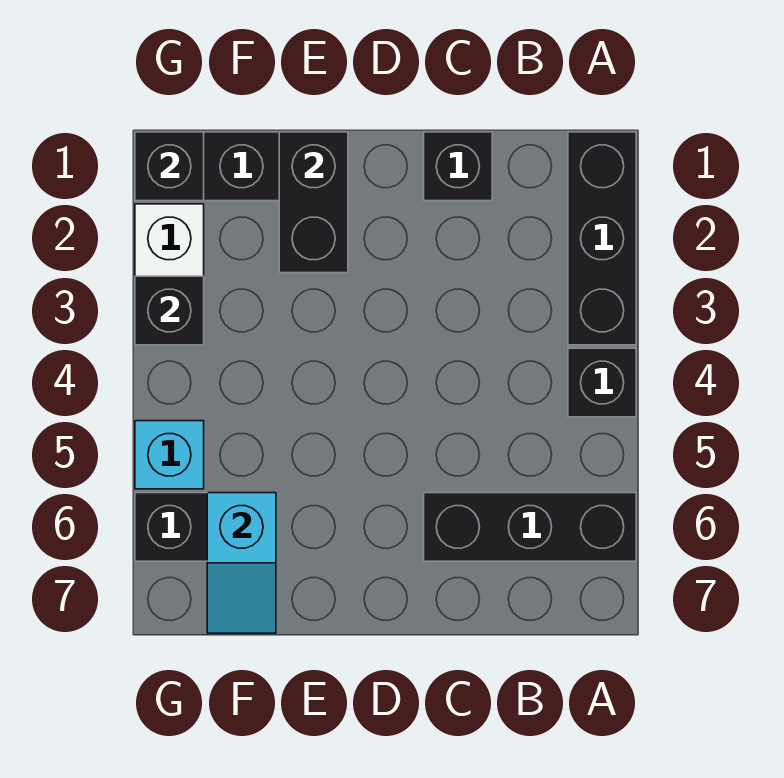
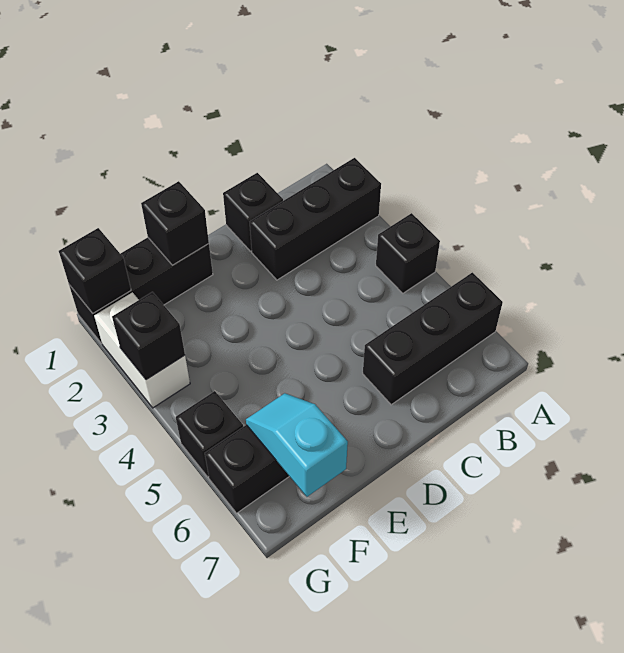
black 1x3 brick [568,132,636,345] -> black 1x3 brick turned to [250,158,381,280]
black 1x2 brick [279,132,348,273] -> black 1x1 brick [141,181,209,265]
cyan 1x2 slope [207,493,276,633] -> cyan 1x2 slope turned to [246,393,348,497]
cyan 1x1 brick [135,421,204,489] -> black 1x1 brick [176,391,243,477]

